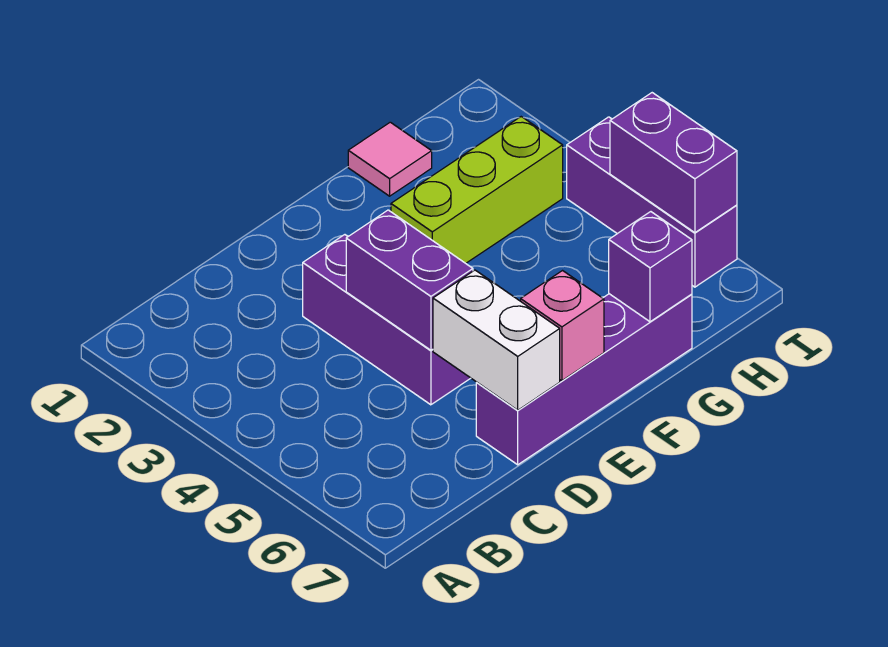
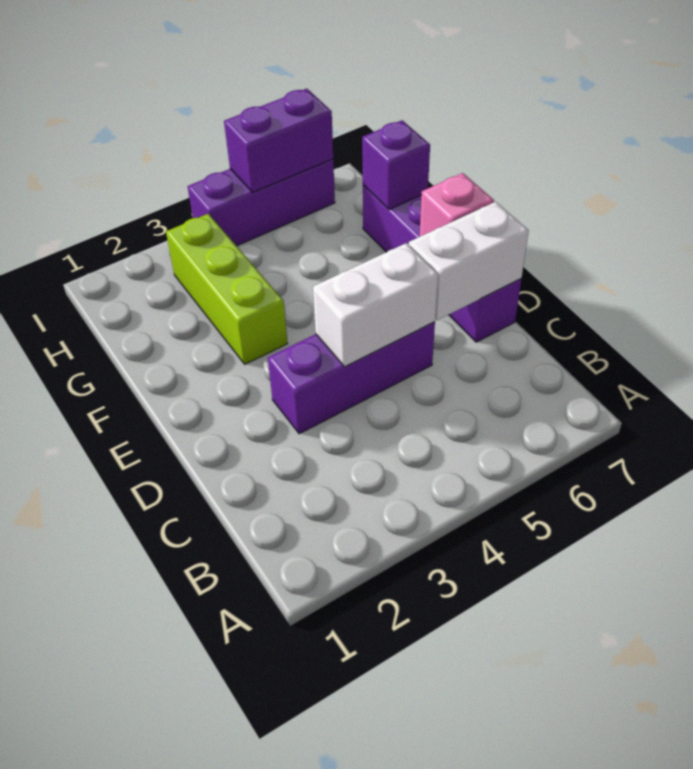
purple 1x2 brick [346,210,473,350] -> white 1x2 brick [313,243,438,367]
pink 1x1 tile [348,122,432,196] -> none

